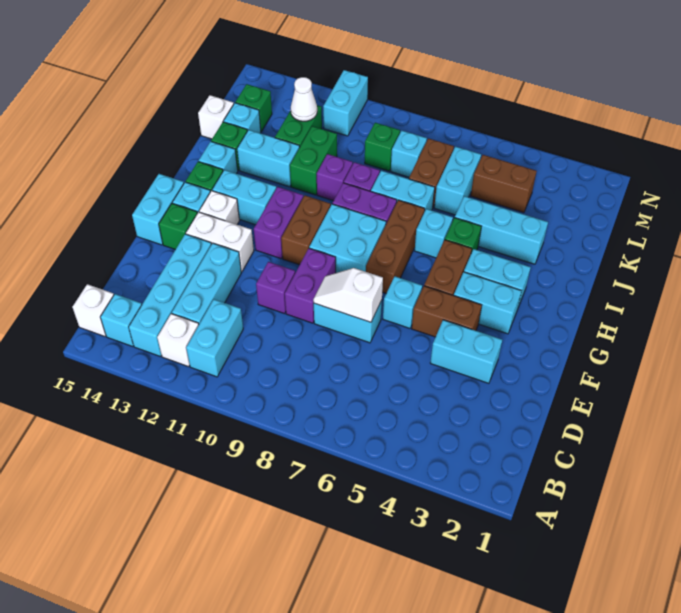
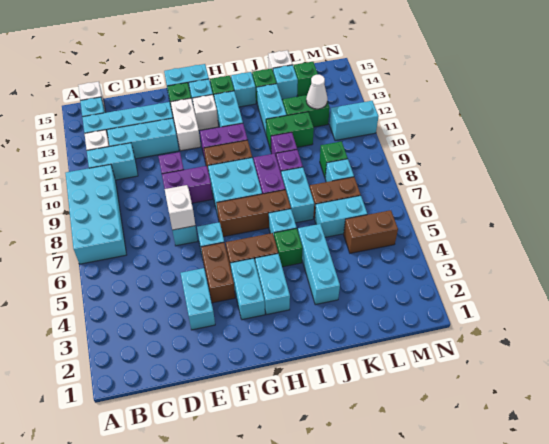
none -> cyan 2x4 brick [65,164,126,264]
brown 1x2 brick [471,155,537,212] -> brown 1x2 brick turned to [344,210,398,253]

